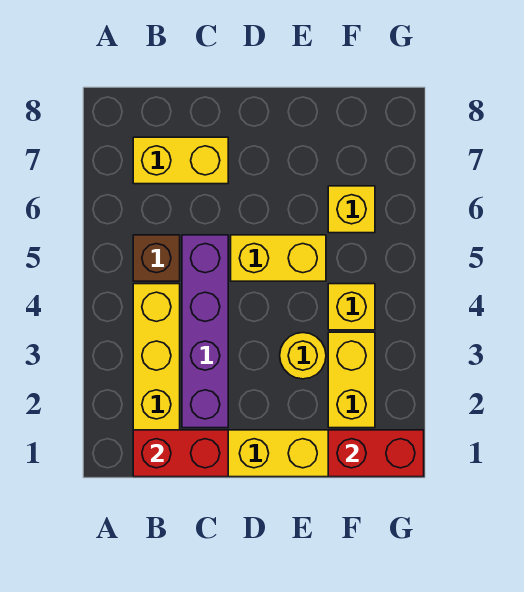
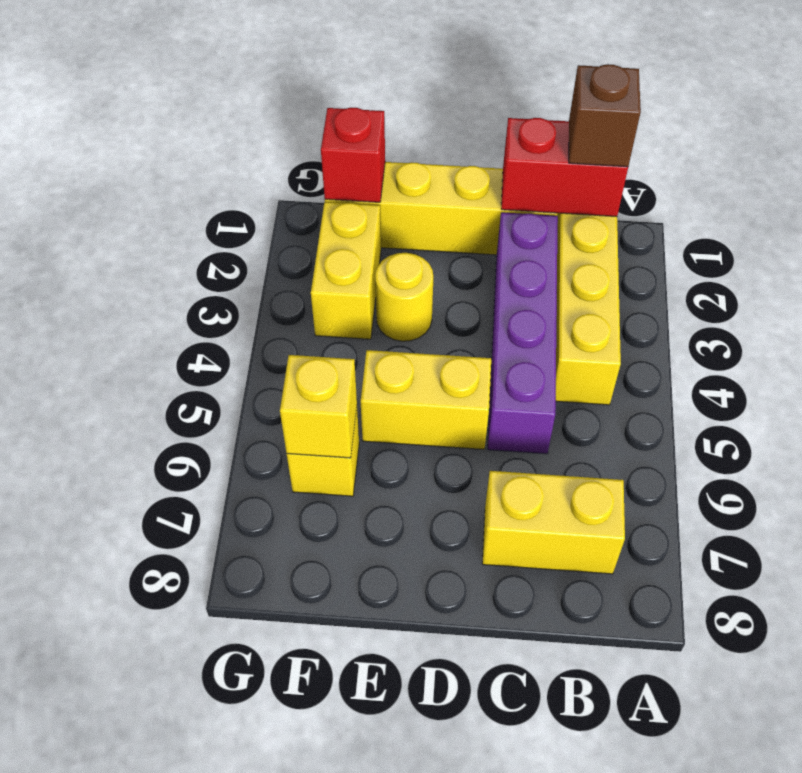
brown 1x1 brick [133,235,180,281] -> brown 1x1 brick moved to [569,64,641,167]
red 1x2 brick [328,430,424,477] -> red 1x1 brick [321,108,385,202]
yellow 1x1 brick [328,284,375,330] -> yellow 1x1 brick moved to [280,355,357,458]

